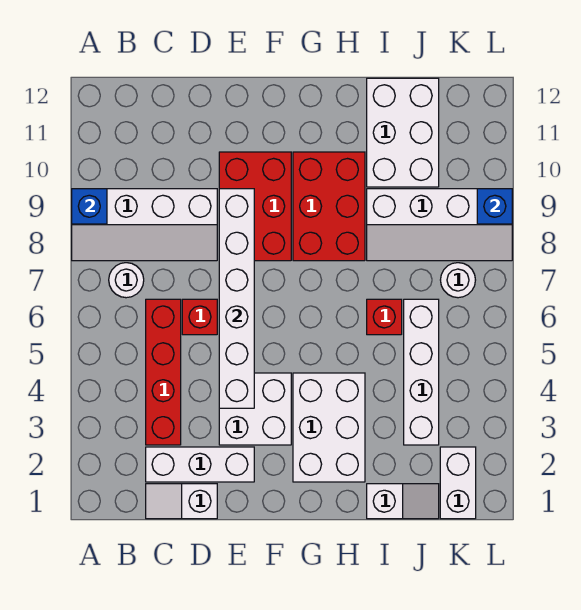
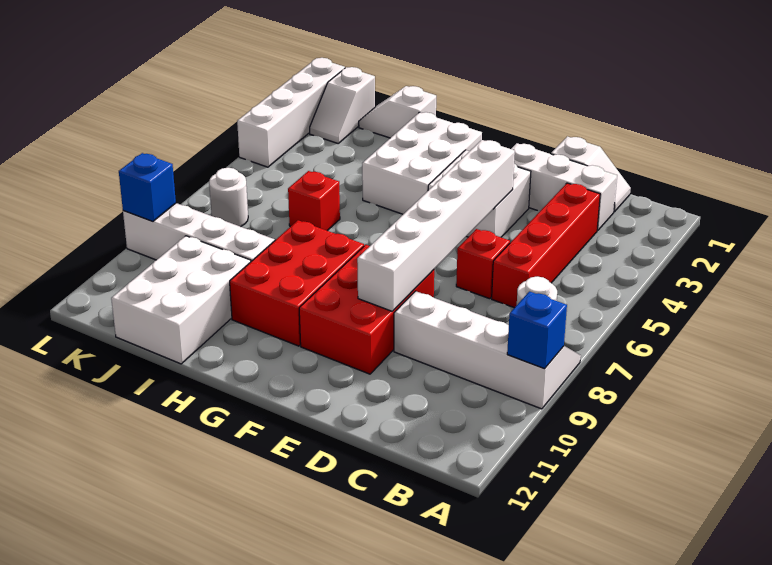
white 1x4 brick [404,299,439,445] -> white 1x4 brick moved to [237,58,345,167]
white 1x2 brick [440,447,476,519] -> white 1x2 slope [310,67,375,143]

